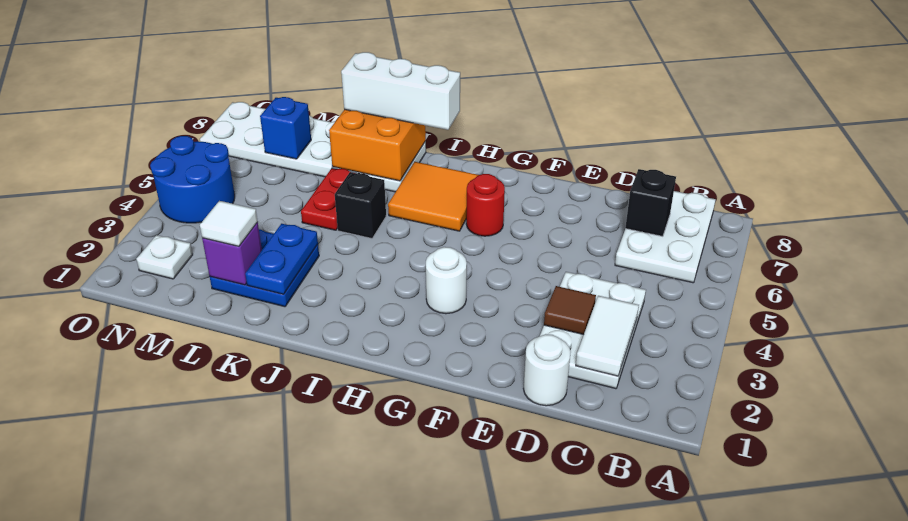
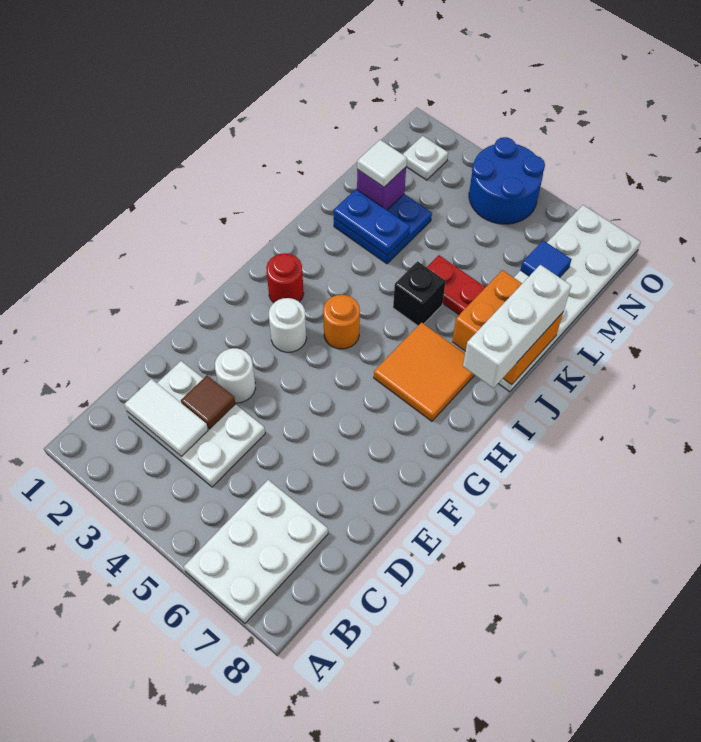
white 2x3 plate [615,191,716,283] -> white 2x3 plate turned to [184,480,328,623]
black 1x1 brick [625,169,676,236] -> none
white 1x1 round brick [523,334,571,406] -> white 1x1 round brick moved to [215,348,255,403]
red 1x1 round brick [466,174,505,236] -> red 1x1 round brick moved to [266,253,304,303]
none -> orange 1x1 round brick [323,295,360,349]
blue 1x1 brick [260,97,311,159] -> blue 1x1 tile [521,241,572,277]

